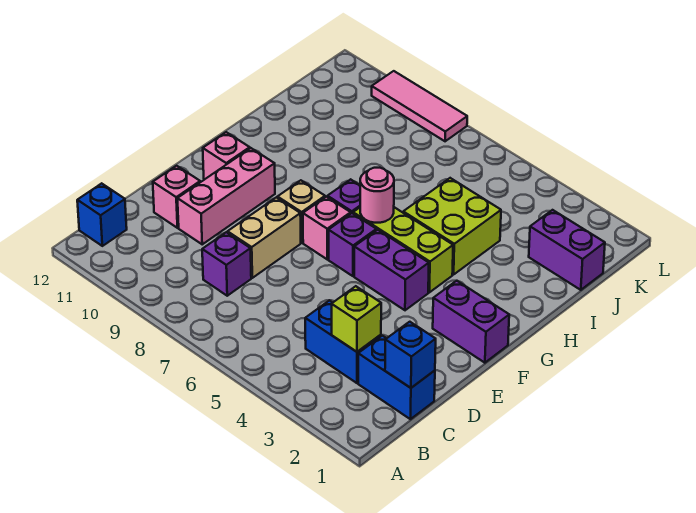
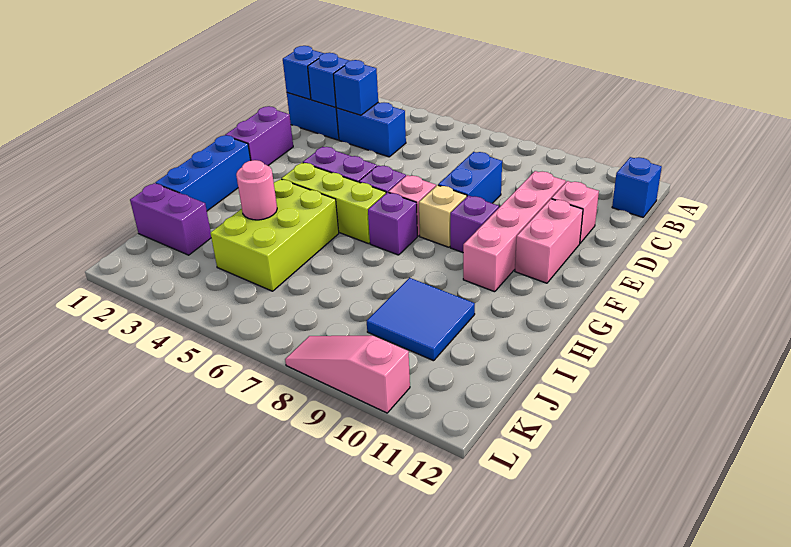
none -> blue 1x1 brick [308,53,350,107]
lime 1x1 brick [332,286,381,352] -> blue 1x1 brick [333,60,378,115]
purple 1x1 brick [202,232,251,296] -> purple 1x1 brick moved to [450,196,499,252]
tan 1x2 brick [228,197,301,278] -> blue 1x2 brick [438,152,502,203]
pink 1x3 brick [177,148,275,244] -> pink 1x4 brick [463,171,566,292]
purple 1x2 brick [433,281,509,363] -> purple 1x2 brick turned to [225,106,293,166]
pink 1x1 brick [203,132,250,179] -> pink 1x2 brick [515,199,583,283]
none -> blue 1x3 brick [155,135,251,211]
pink 1x1 round brick [360,168,394,223] -> pink 1x1 round brick moved to [236,160,277,220]
lime 2x2 brick [403,178,501,275] -> lime 2x3 brick [210,179,339,291]
none -> blue 2x2 tile [367,278,475,361]
pink 1x3 tile [372,71,467,141] -> pink 1x3 slope [285,336,410,413]

